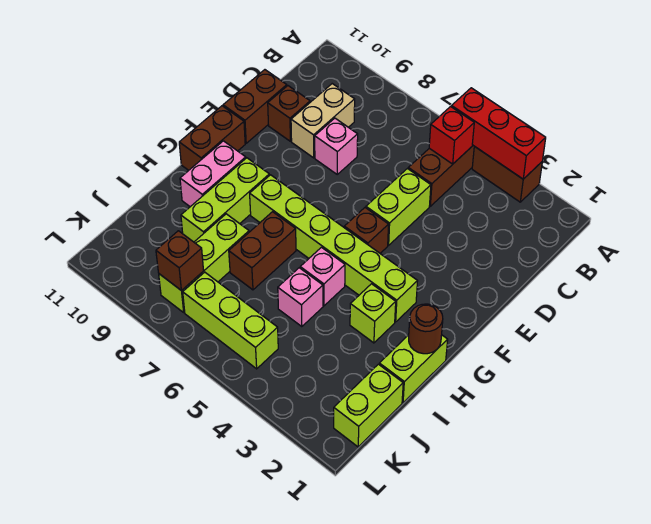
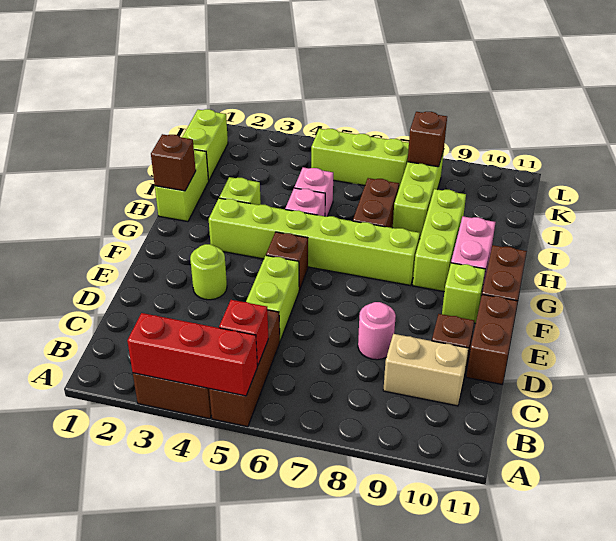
tan 1x2 brick [291,84,355,158] -> tan 1x2 brick turned to [383,334,468,406]
pink 1x1 brick [315,118,358,174] -> pink 1x1 round brick [358,302,396,360]
none -> lime 1x1 round brick [190,244,227,300]
none -> lime 1x1 brick [442,263,485,323]
brown 1x1 round brick [409,304,443,354] -> brown 1x1 brick [151,134,196,191]

